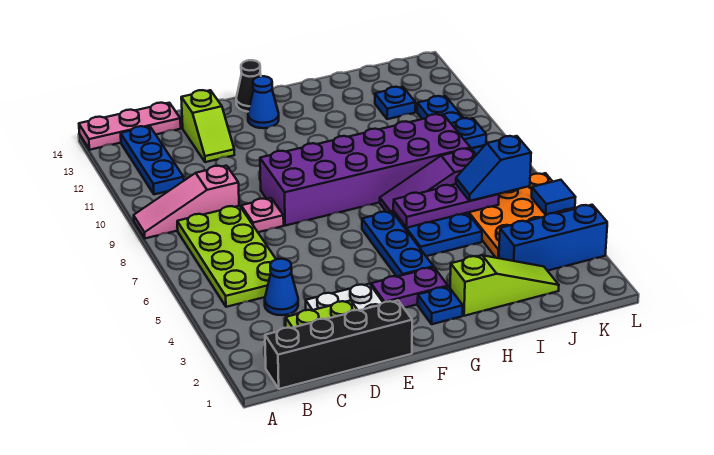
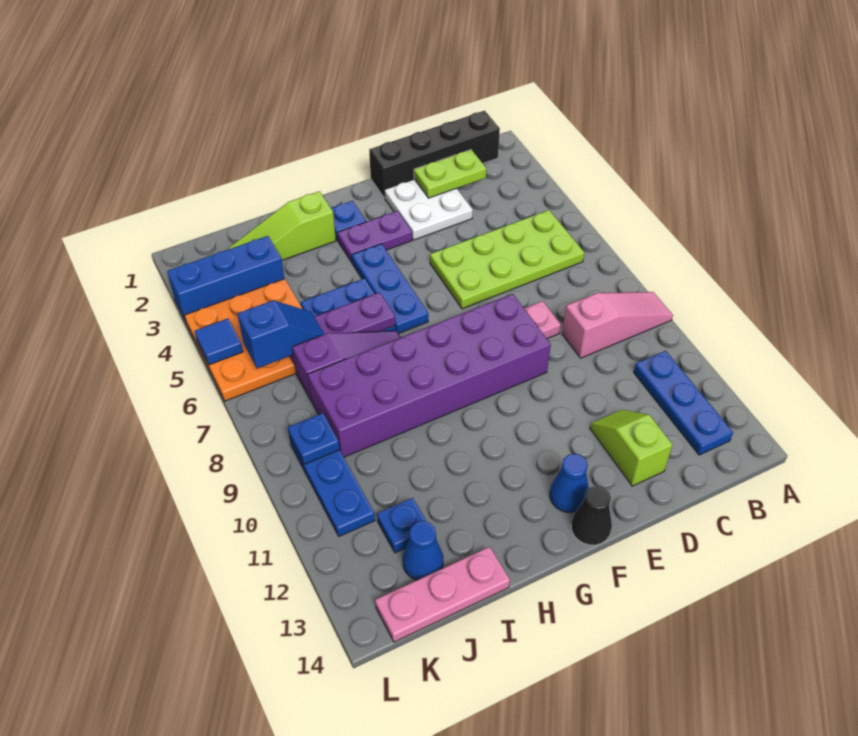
pink 1x3 plate [79,103,181,150] -> pink 1x3 plate moved to [375,547,510,642]
lime 2x4 plate [177,206,276,307] -> lime 2x4 plate turned to [430,210,584,309]
blue 1x1 cone [265,259,298,315] -> blue 1x1 cone moved to [403,521,443,580]

